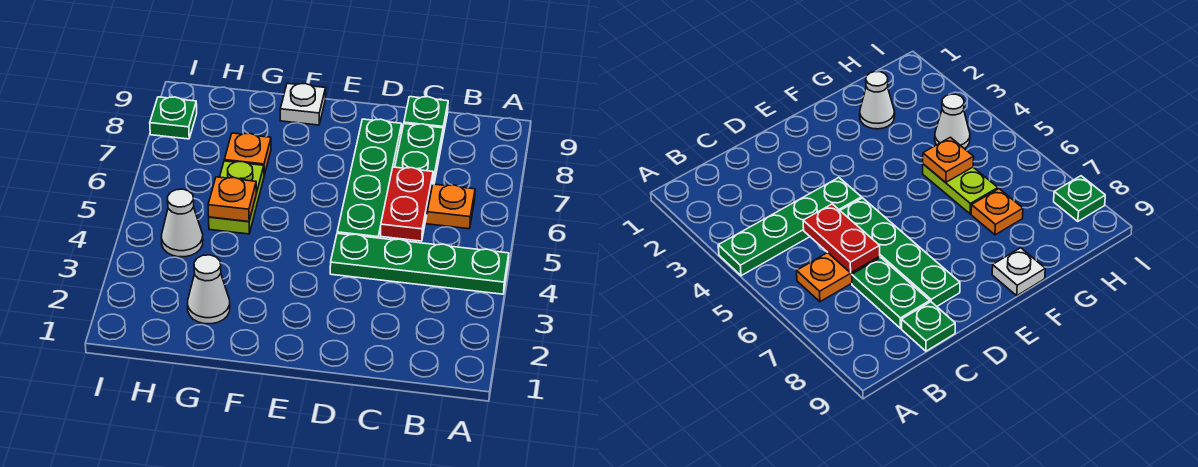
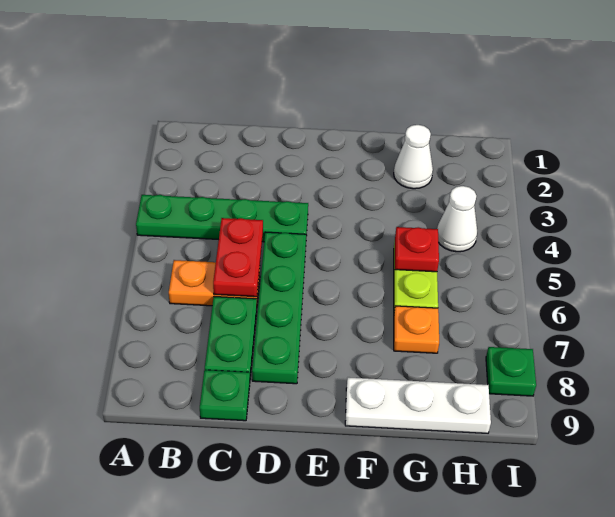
white 1x1 plate [280,83,326,125] -> white 1x3 plate [345,377,491,433]
orange 1x1 plate [208,177,256,222] -> red 1x1 plate [395,227,439,272]

